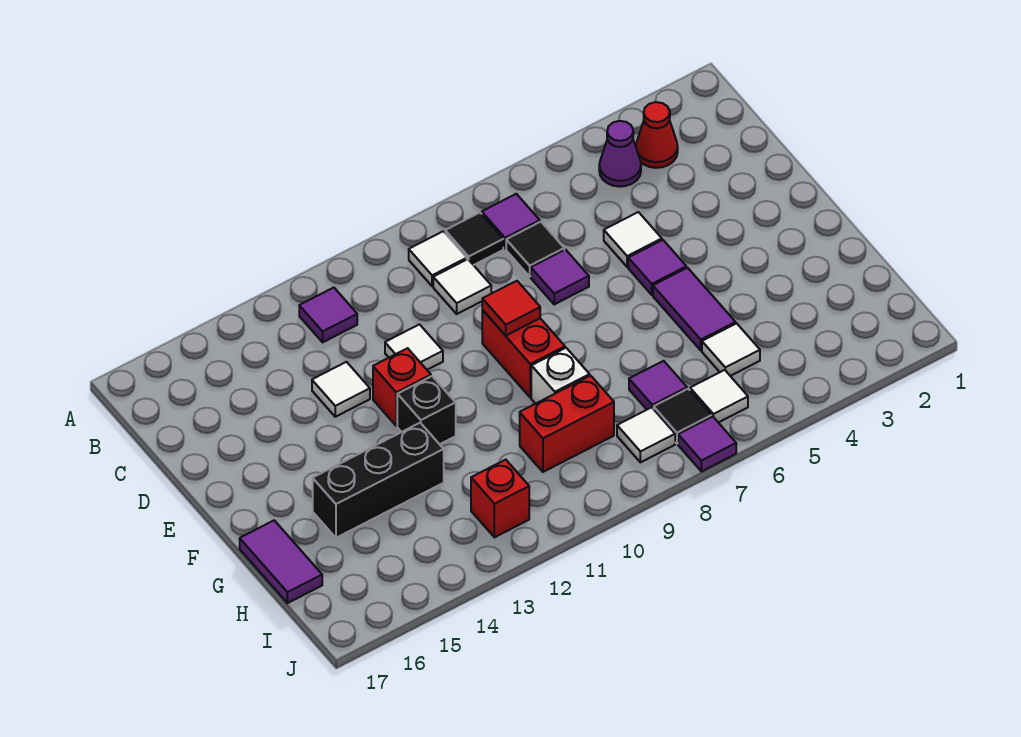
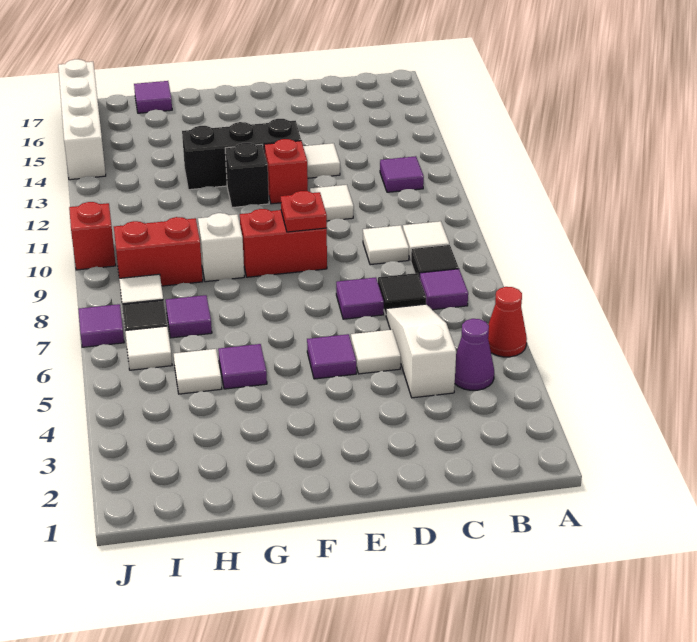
red 1x1 cone [636,102,678,168] -> red 1x1 cone moved to [488,287,527,357]
none -> white 1x3 slope [386,304,456,398]
red 1x1 tile [482,281,540,336] -> red 1x1 plate [281,191,327,232]
purple 1x2 tile [653,268,736,350] -> purple 1x1 tile [218,344,267,389]
black 1x3 brick [313,423,444,538] -> black 1x3 brick turned to [182,119,301,190]
purple 1x2 tile [240,520,322,603] -> purple 1x1 tile [134,81,172,113]
red 1x2 brick [520,376,614,472] -> red 1x2 brick turned to [114,217,203,286]
red 1x1 brick [471,460,529,537] -> red 1x1 brick moved to [69,202,116,270]
none -> white 1x4 brick [58,59,106,180]

